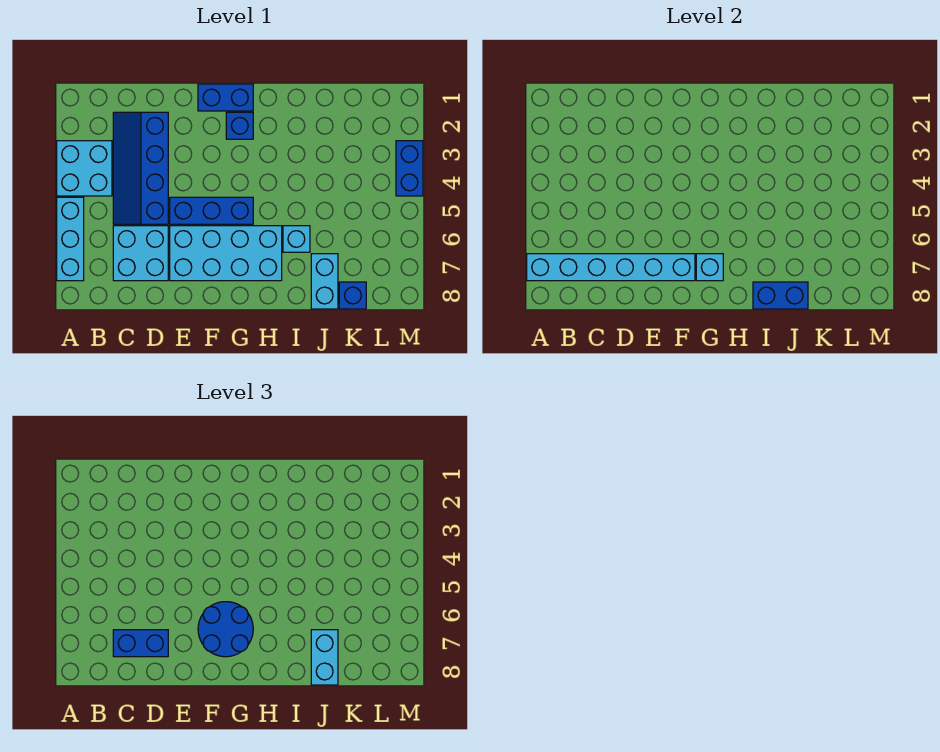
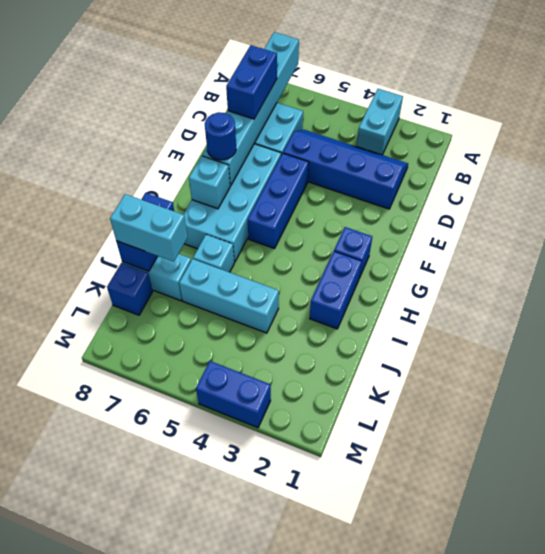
cyan 2x2 brick [57,141,112,196] -> cyan 1x2 brick [356,89,403,155]
cyan 1x3 brick [57,197,84,281] -> cyan 1x3 brick moved to [179,259,279,333]
blue 1x2 brick [198,84,253,111] -> blue 1x2 brick moved to [310,251,362,329]
blue 2x2 round brick [198,602,253,657] -> blue 1x1 round brick [205,112,236,160]

